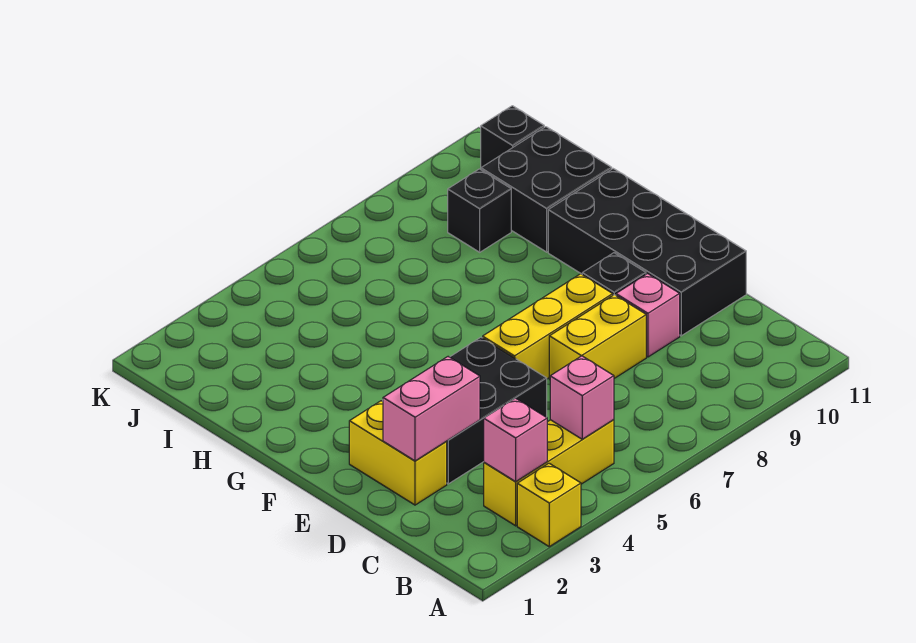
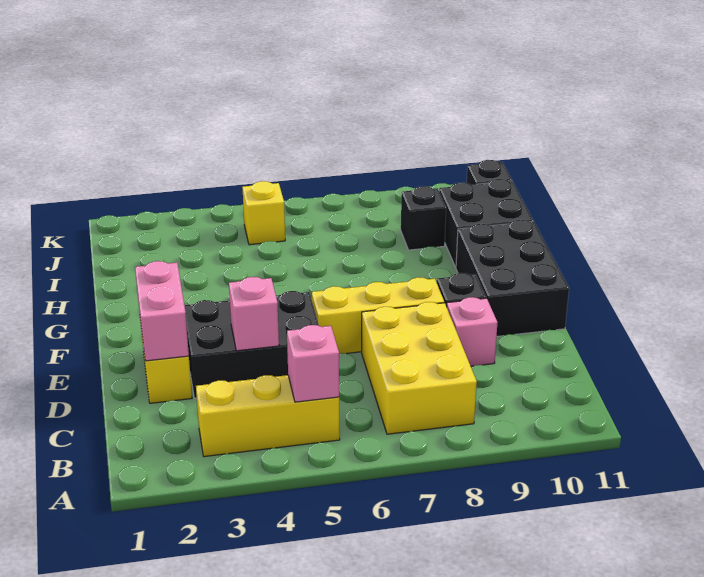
yellow 1x1 brick [517,463,581,547] -> yellow 1x1 brick moved to [242,181,285,245]
pink 1x1 brick [484,398,547,481] -> pink 1x1 brick moved to [229,277,279,351]
pink 1x2 brick [383,357,480,461] -> pink 1x2 brick turned to [135,261,189,361]
yellow 1x2 brick [549,295,646,379] -> yellow 2x3 brick [362,302,477,434]
black 2x4 brick [548,169,746,336] -> black 2x3 brick [456,220,569,336]

